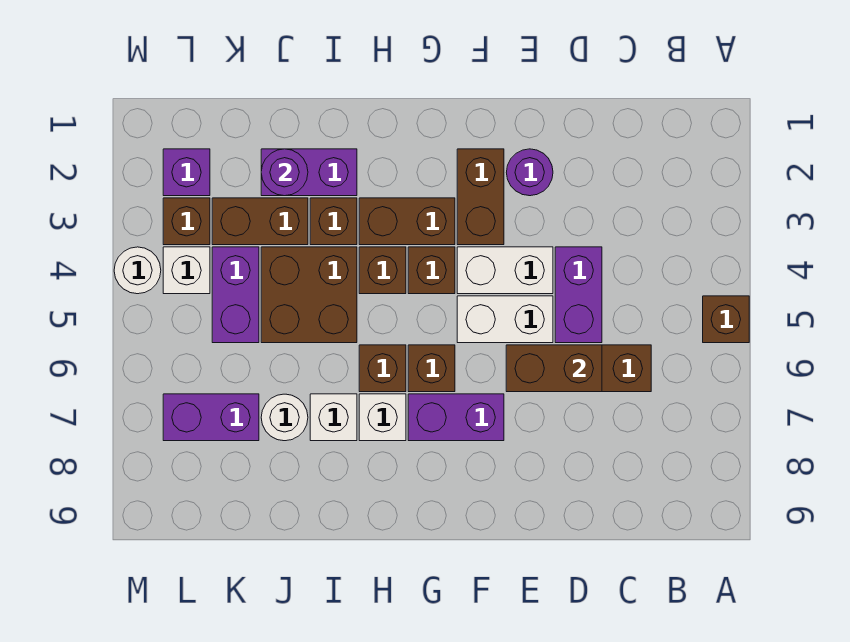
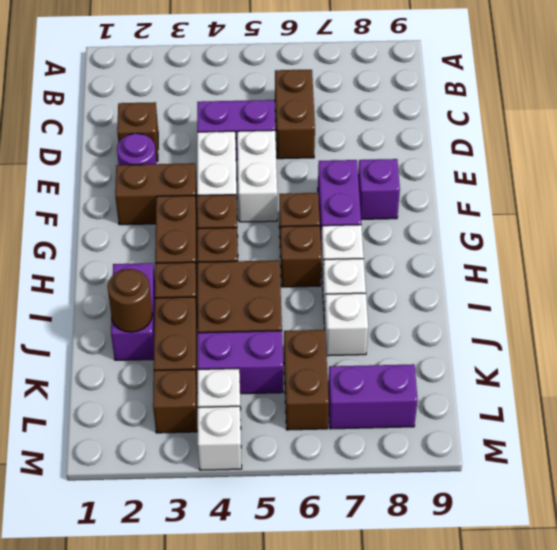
brown 1x1 brick [703,296,749,343] -> brown 1x1 brick moved to [117,102,158,161]
brown 1x2 brick [506,345,602,392] -> brown 1x2 brick moved to [284,330,329,430]
purple 1x1 round brick [261,149,308,196] -> brown 1x1 round brick [107,269,152,332]
white 1x1 round brick [261,394,308,441] -> white 1x1 brick [324,293,368,356]
purple 1x2 brick [163,394,259,441] -> purple 1x2 brick turned to [328,364,418,429]
purple 1x1 brick [163,149,210,196] -> purple 1x1 brick moved to [358,159,400,219]
white 1x1 round brick [114,247,161,294] -> white 1x1 brick [198,406,242,470]

